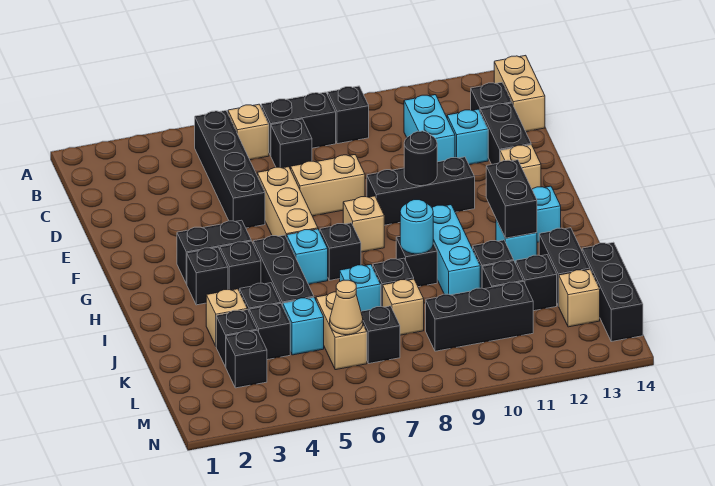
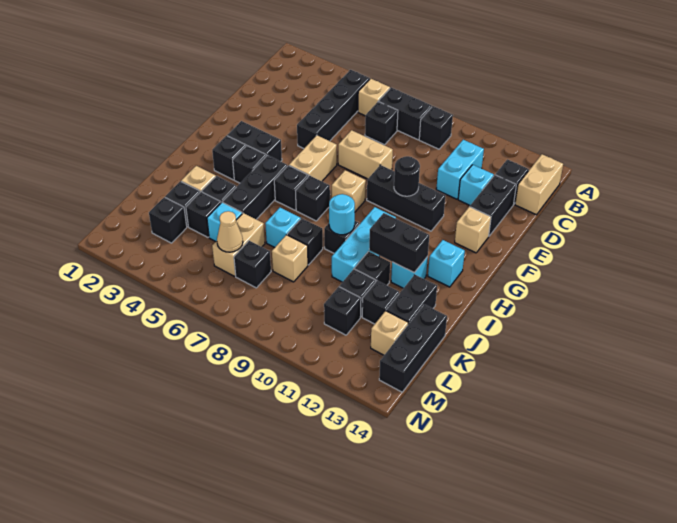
tan 1x3 brick [257,167,318,238] -> tan 1x2 brick [289,135,337,181]
cyan 1x1 brick [287,229,328,284] -> black 1x1 brick [274,165,308,210]
black 1x2 brick [486,160,537,238] -> black 1x2 brick turned to [369,213,429,272]
black 1x3 brick [426,281,533,351] -> black 1x1 brick [324,287,361,335]

